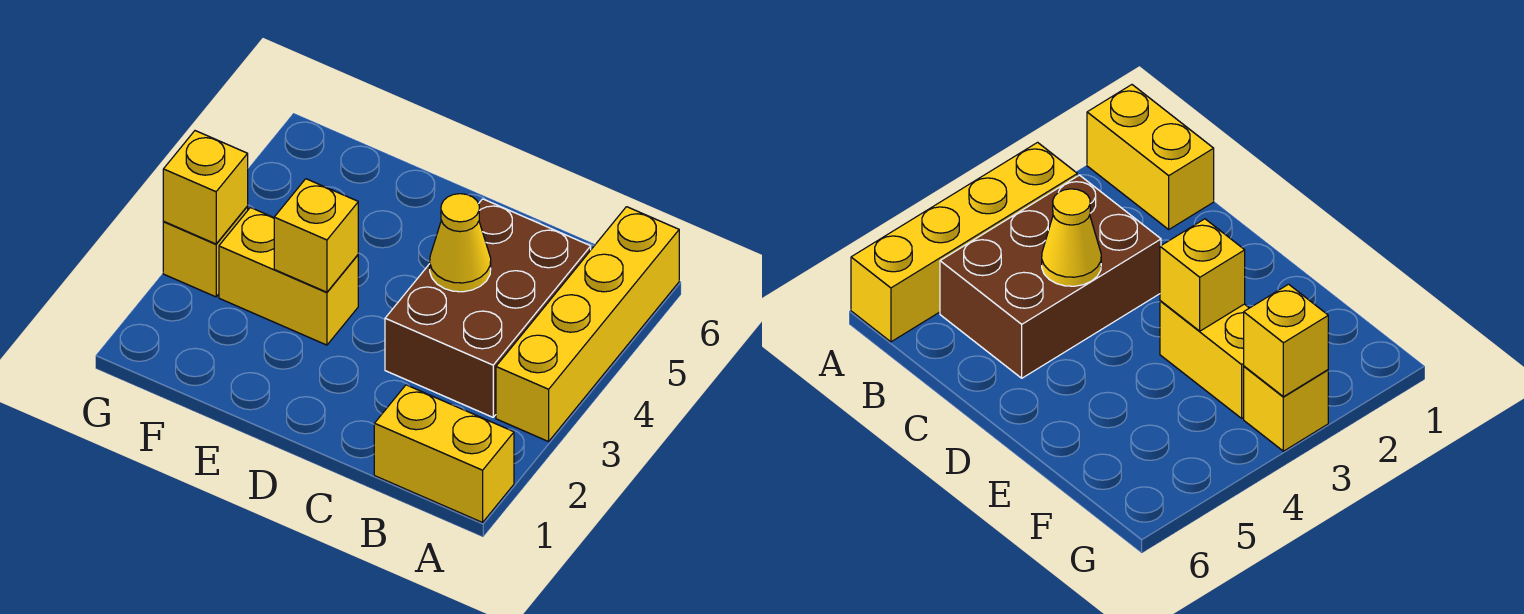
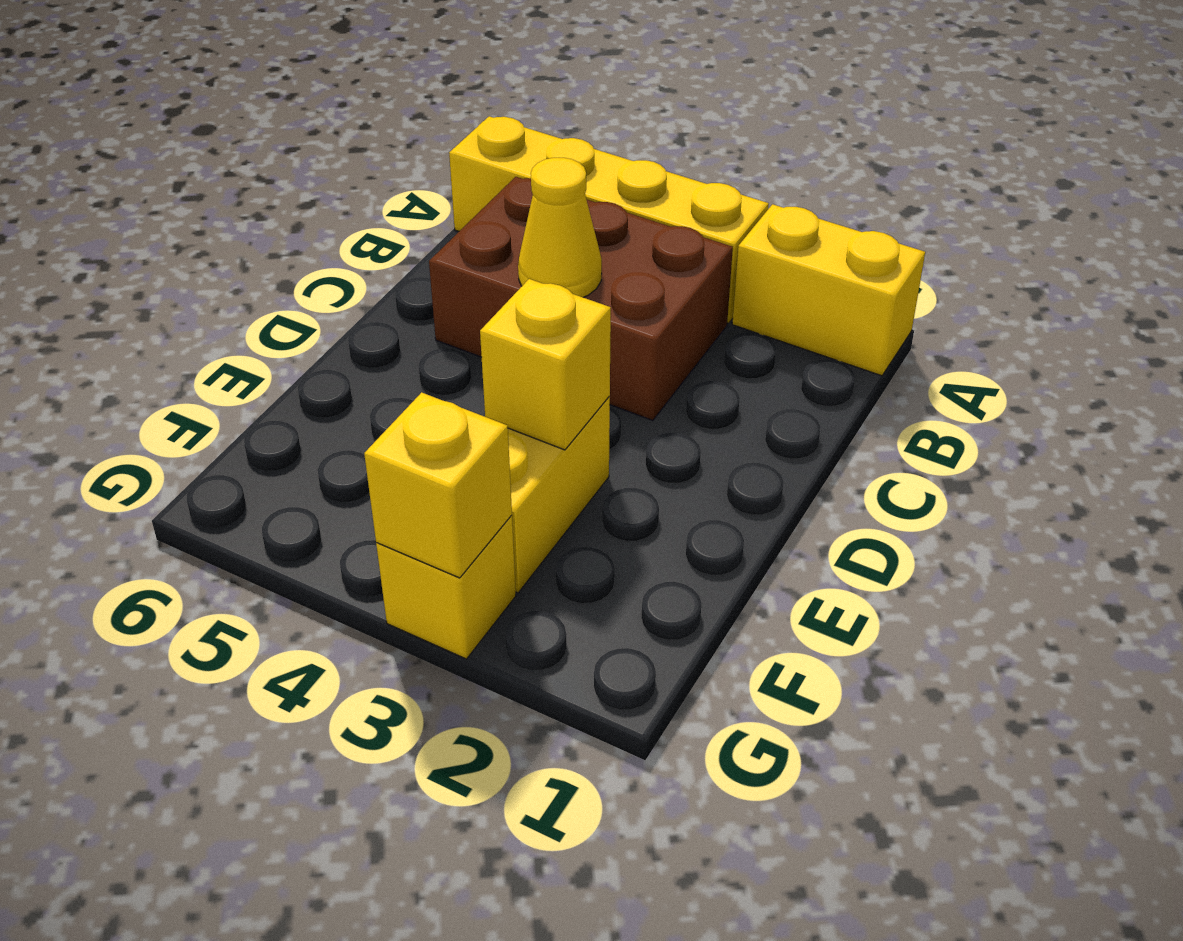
yellow 1x2 brick [374,385,514,522] -> yellow 1x2 brick turned to [732,204,925,376]

